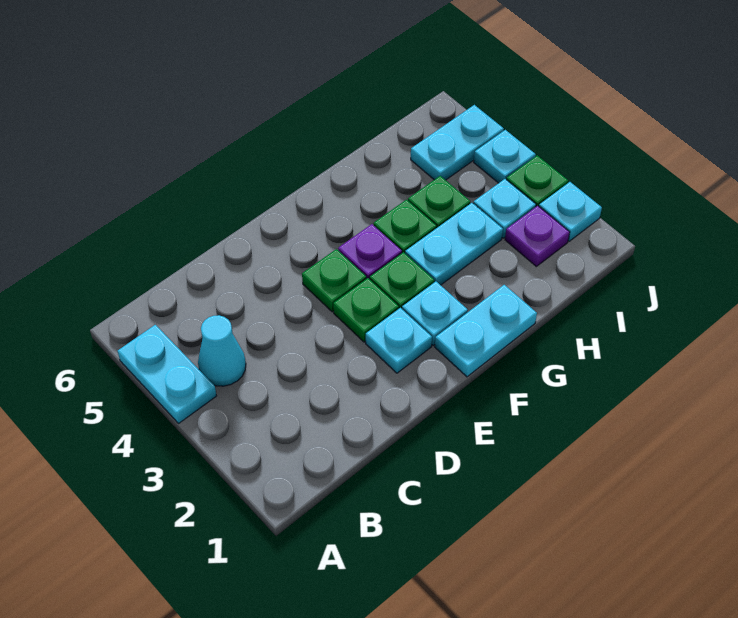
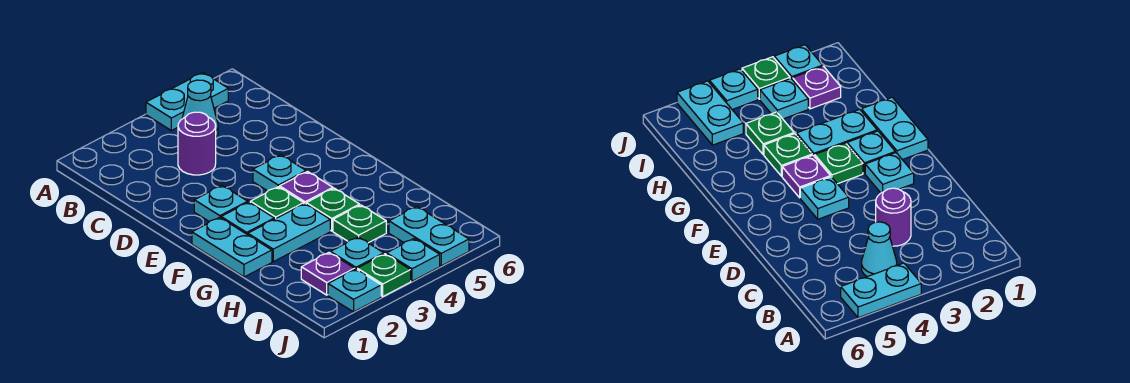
none -> purple 1x1 round brick [178,112,216,175]
green 1x1 plate [333,278,399,342] -> none
green 1x1 plate [302,249,366,312] -> cyan 1x1 plate [253,155,306,191]
cyan 1x2 plate [405,203,503,285] -> cyan 1x2 plate turned to [248,204,330,262]

